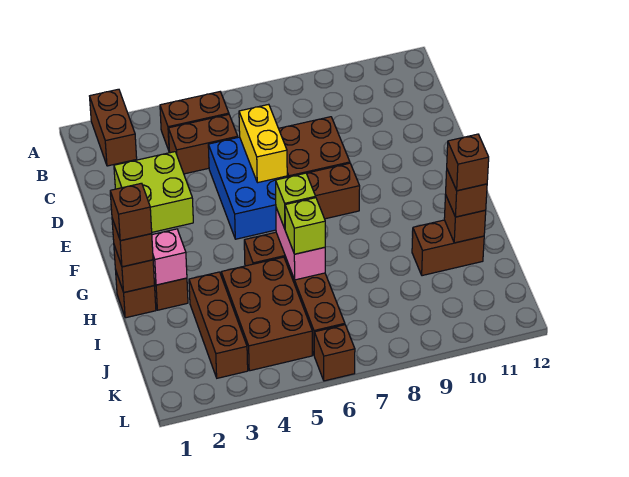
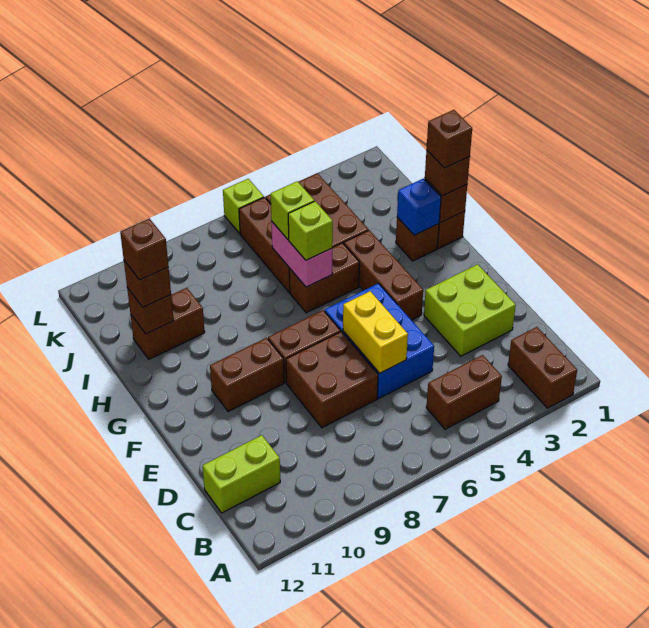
brown 1x2 brick [168,114,238,174] -> brown 1x2 brick moved to [210,338,284,412]
none -> lime 1x2 brick [203,435,280,513]
pink 1x1 brick [152,229,187,285] -> blue 1x1 brick [397,179,441,235]
brown 1x3 brick [189,272,248,378] -> brown 1x3 brick moved to [344,230,423,320]
brown 1x1 brick [314,325,355,381] -> lime 1x1 brick [223,179,264,234]

